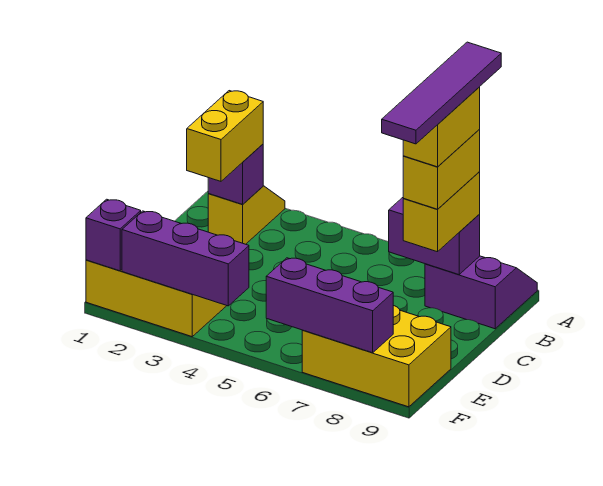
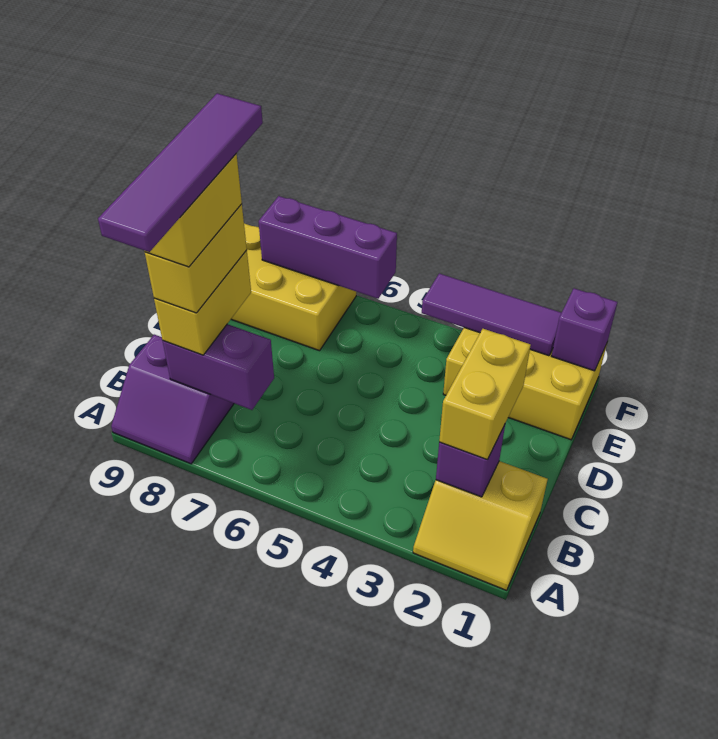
yellow 1x2 slope [208,186,285,244] -> yellow 2x2 slope [413,461,548,590]
purple 1x3 brick [122,211,249,306] -> purple 1x3 tile [422,274,561,356]

